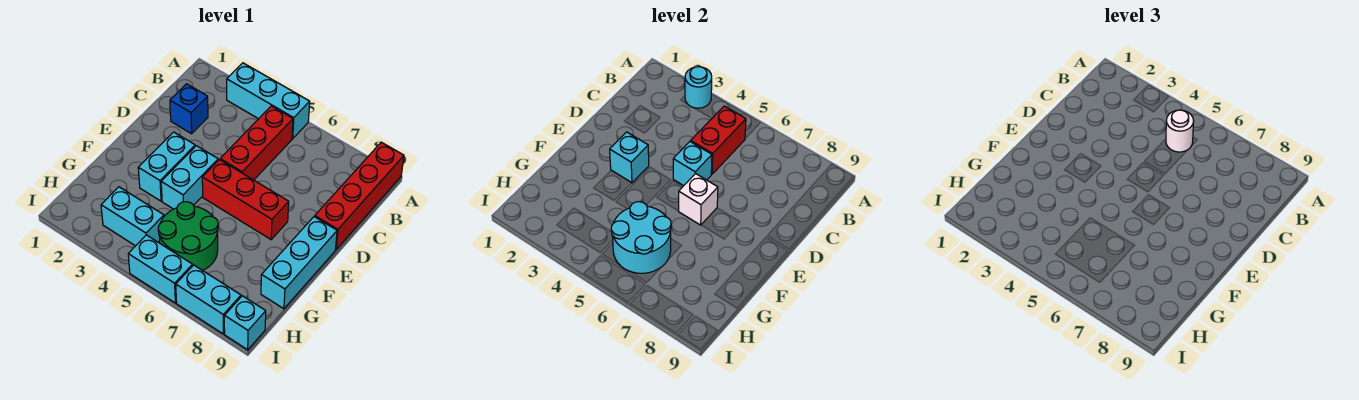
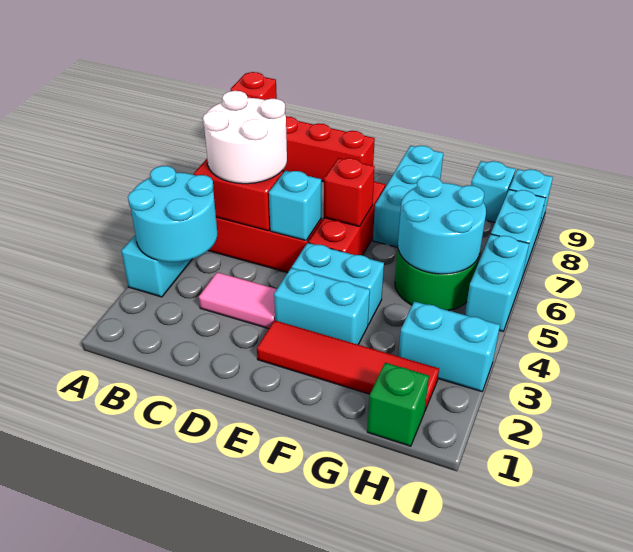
cyan 1x1 round brick [685,67,712,108] -> cyan 2x2 round brick [128,166,218,262]
none -> red 1x1 brick [231,72,277,100]
white 1x1 round brick [1166,110,1194,152] -> white 2x2 round brick [203,91,287,184]
blue 1x1 brick [170,84,208,134] -> none
none -> pink 1x2 tile [199,272,277,329]
none -> red 1x4 tile [257,320,439,410]
cyan 1x1 brick [610,132,649,183] -> cyan 1x1 brick moved to [471,161,515,222]
white 1x1 brick [679,173,718,225] -> red 1x1 brick [324,158,375,227]
cyan 1x3 brick [261,217,337,309] -> cyan 1x3 brick turned to [373,146,443,247]
none -> green 1x1 brick [367,363,429,446]
cyan 1x2 brick [101,187,164,246] -> cyan 1x2 brick turned to [398,301,500,392]

